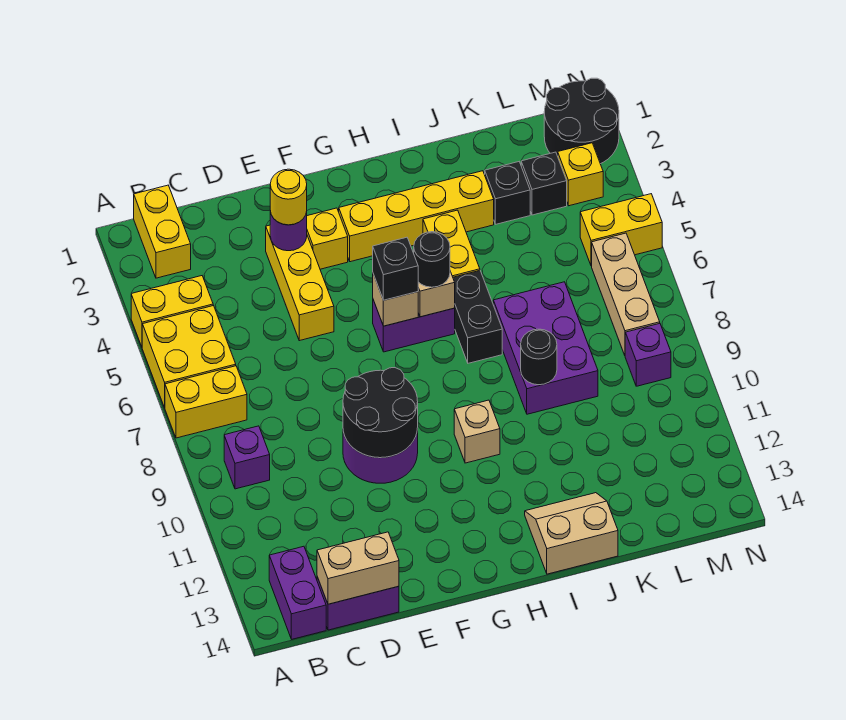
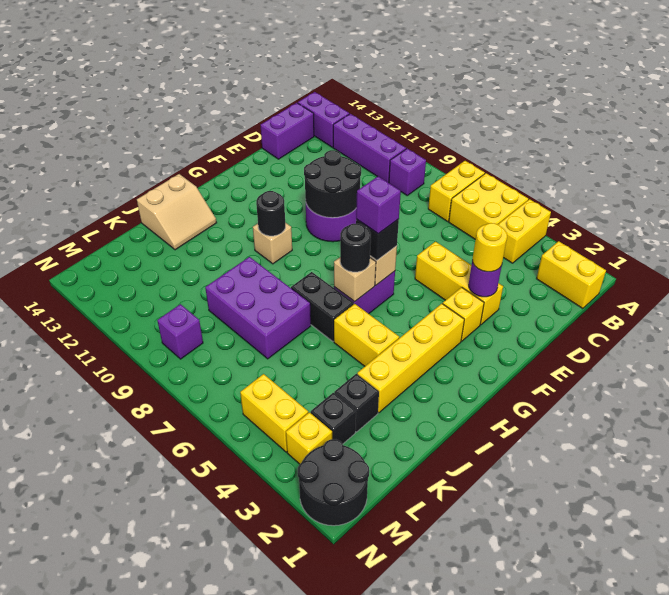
none -> purple 1x3 brick [333,114,406,183]
tan 1x2 brick [317,532,399,604] -> none
none -> purple 1x1 brick [356,176,401,234]
black 1x1 round brick [521,329,557,385] -> black 1x1 round brick moved to [256,191,285,236]
yellow 1x2 brick [580,194,662,266] -> yellow 1x2 brick turned to [240,374,308,452]
tan 1x3 brick [592,233,660,355] -> none

